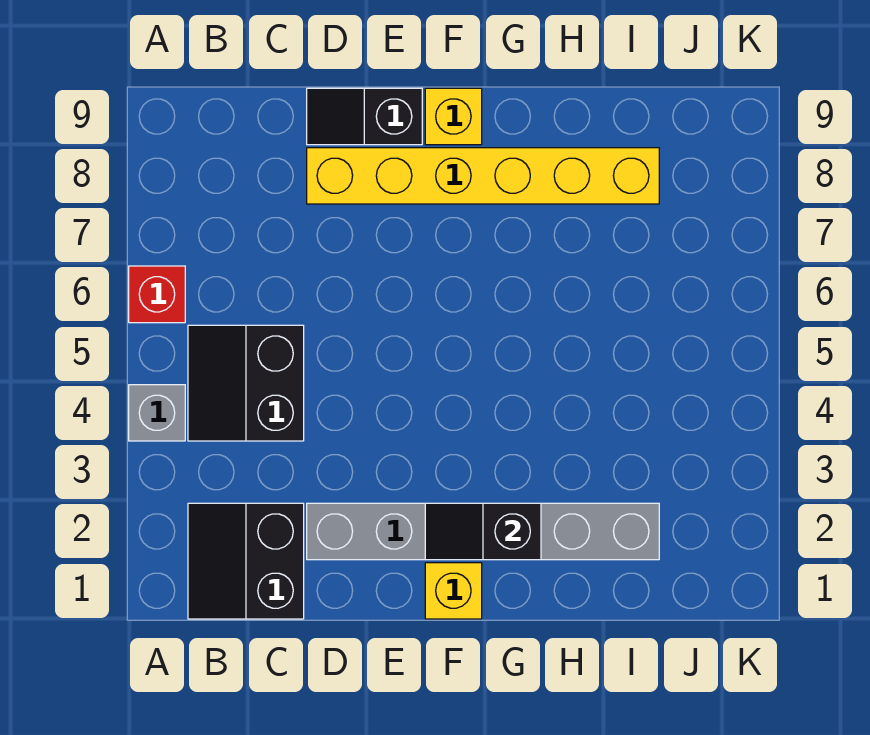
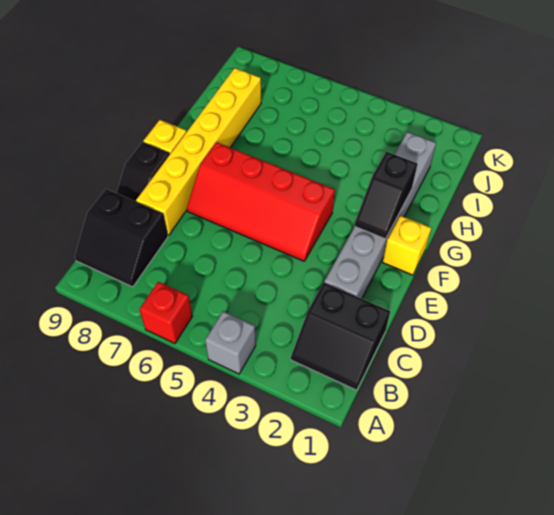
black 2x2 slope [188,325,304,441] -> black 2x2 slope moved to [75,189,168,287]
none -> red 2x4 slope [187,142,335,261]

